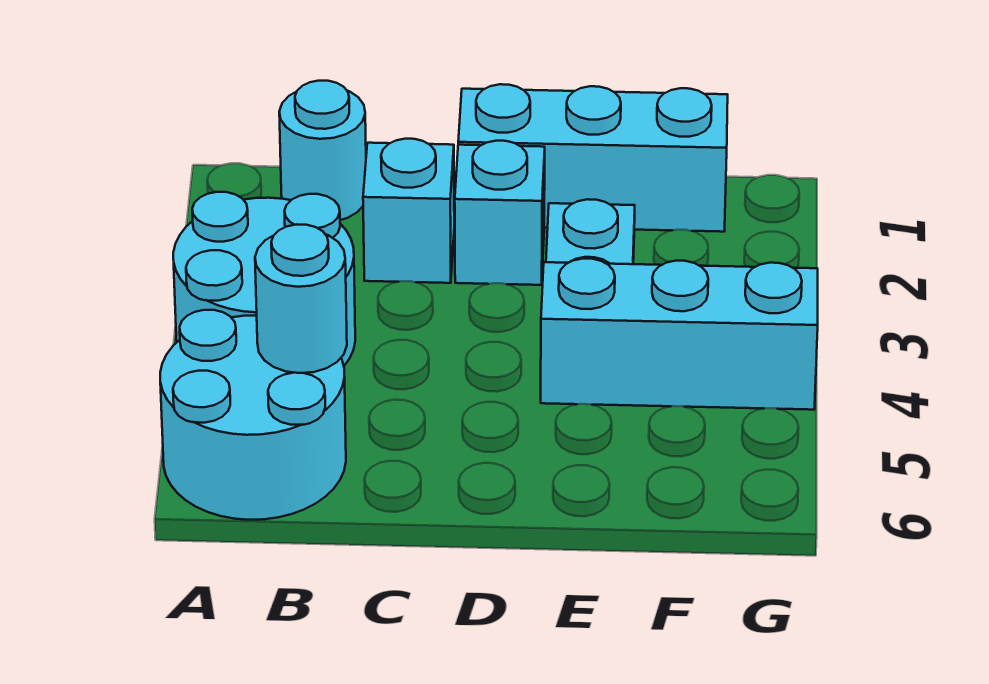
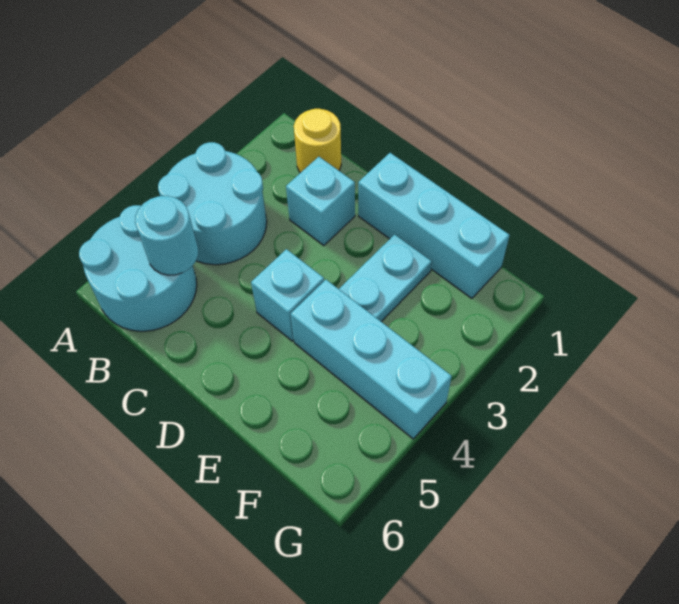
cyan 1x1 round brick [279,81,366,220] -> yellow 1x1 round brick [294,109,341,173]
cyan 1x1 brick [455,141,545,285] -> cyan 1x1 brick moved to [251,249,324,341]

